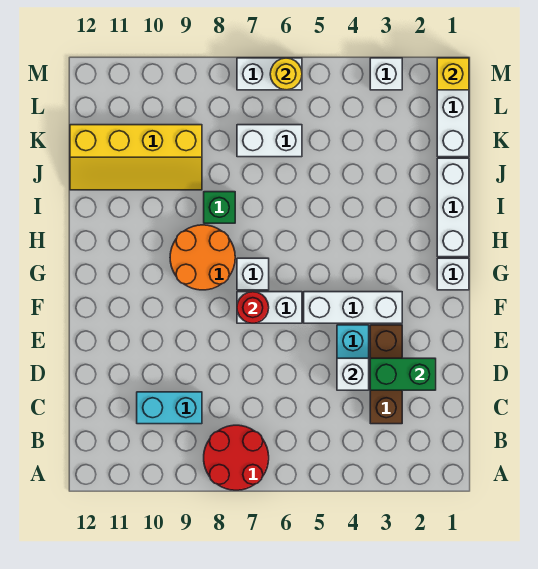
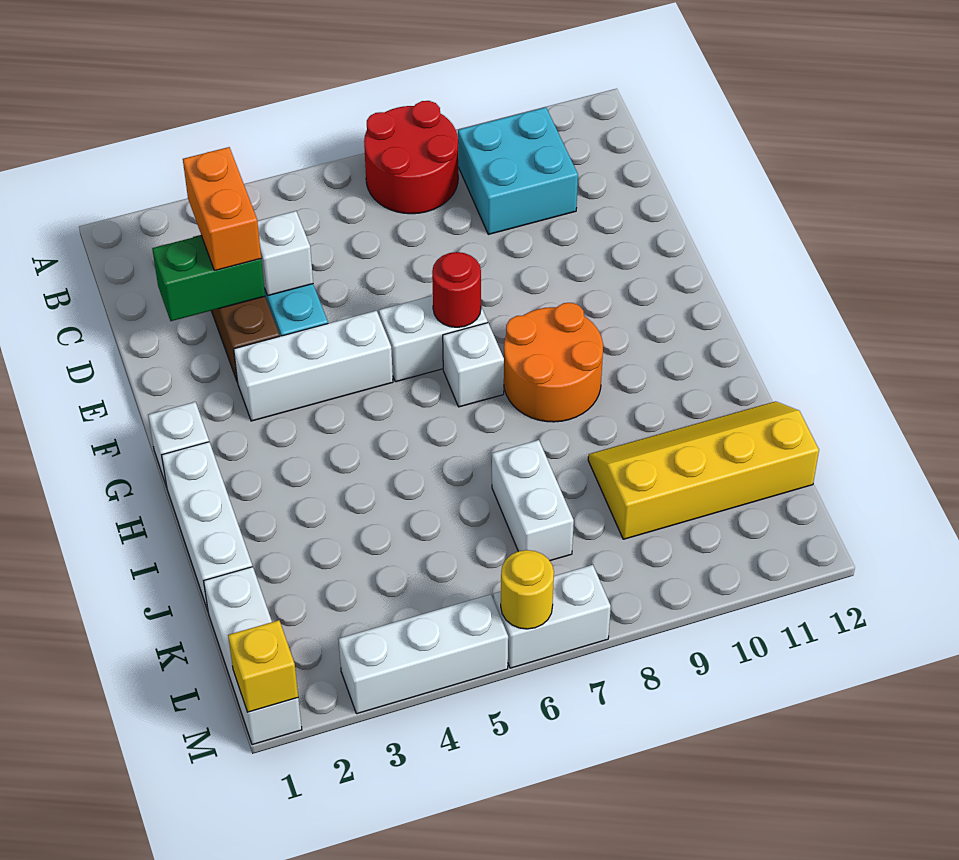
none -> orange 1x2 brick [183,147,261,271]
cyan 1x2 brick [137,392,202,424] -> cyan 2x2 brick [458,107,578,234]
green 1x1 brick [204,192,235,223] -> none
white 1x2 brick [237,125,302,157] -> white 1x2 brick turned to [492,440,574,561]
white 1x1 brick [370,58,402,90] -> white 1x3 brick [339,594,508,714]

